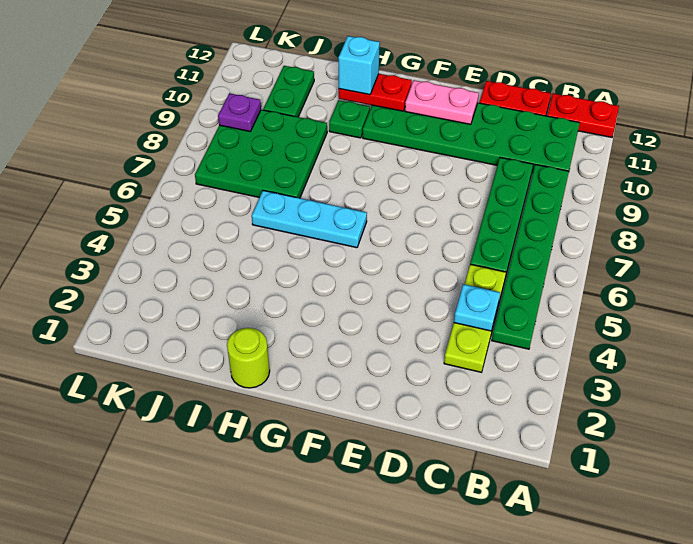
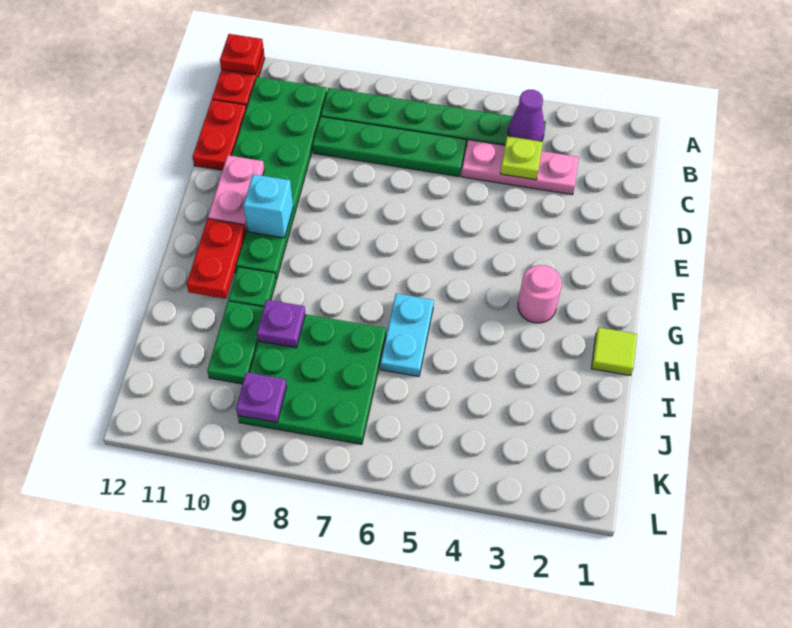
none -> red 1x1 plate [220,34,263,75]
none -> purple 1x1 cone [508,90,545,141]
lime 1x3 plate [444,264,506,372] -> pink 1x3 plate [462,140,579,195]
cyan 1x1 plate [454,284,500,331] -> lime 1x1 plate [500,136,543,180]
none -> pink 1x1 round brick [518,265,562,323]
cyan 1x3 plate [252,190,367,248] -> cyan 1x2 plate [380,293,434,377]
lime 1x1 round brick [227,328,270,388] -> lime 1x1 tile [591,327,637,375]
cyan 1x1 brick [338,36,380,95] -> cyan 1x1 brick moved to [244,174,293,238]
none -> purple 1x1 plate [257,300,305,348]
green 1x2 plate [263,66,314,117] -> green 1x2 plate turned to [207,301,264,384]

